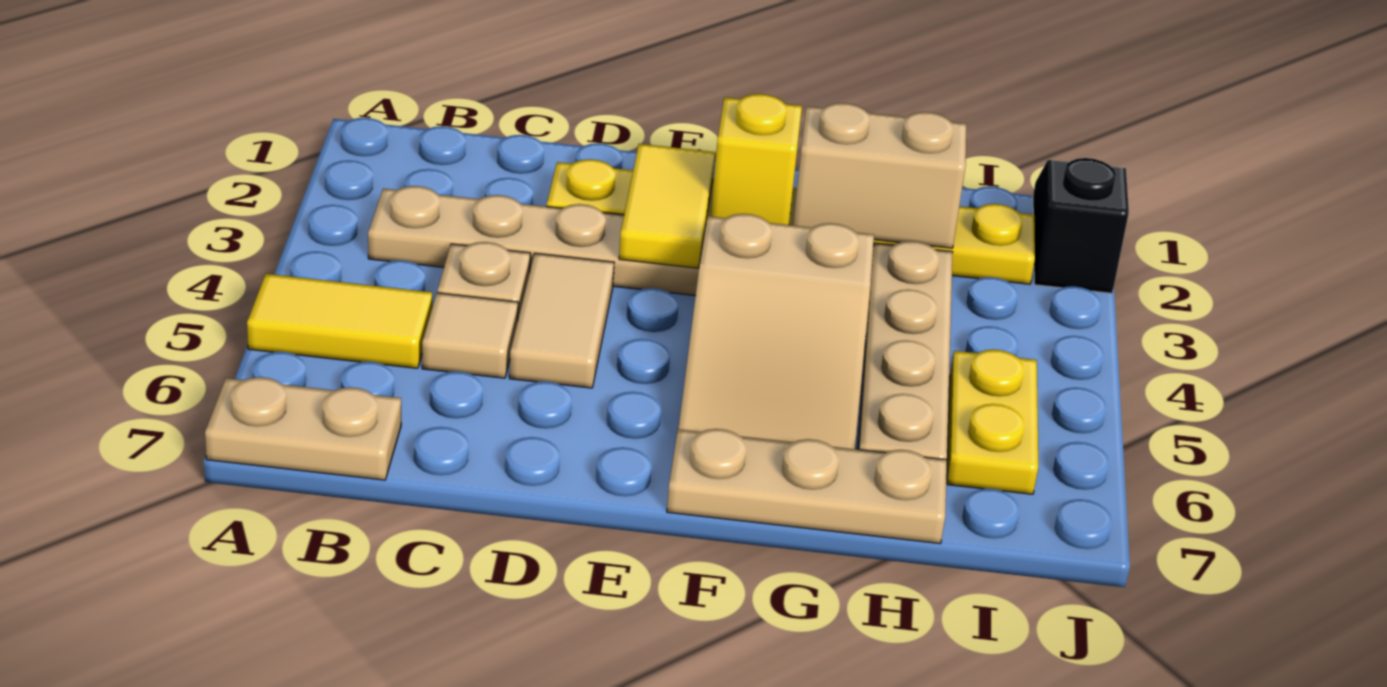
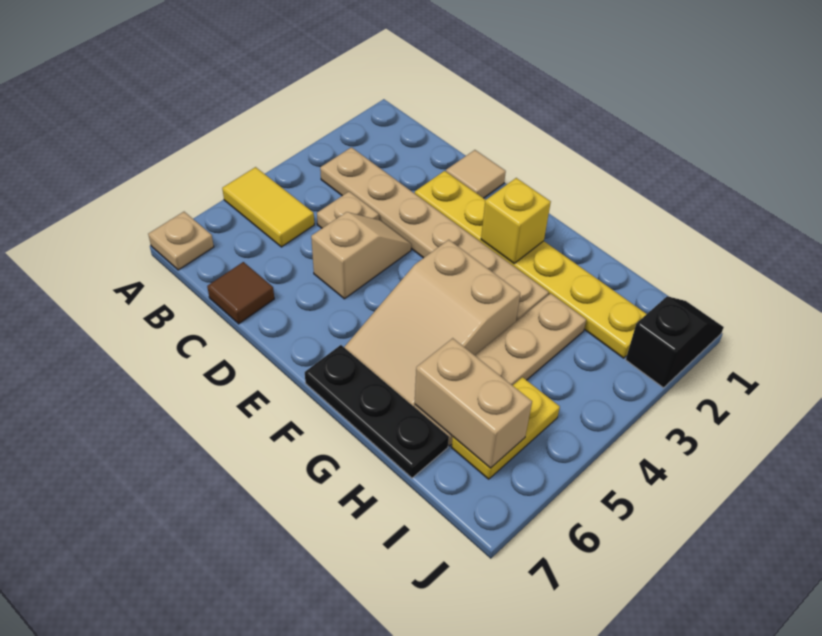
tan 1x2 plate [205,377,401,480] -> tan 1x1 plate [148,212,214,270]
tan 1x1 tile [422,293,518,378] -> tan 1x1 tile moved to [446,150,506,198]
none -> brown 1x1 tile [207,262,274,324]
tan 1x2 tile [509,253,614,388] -> tan 1x2 slope [311,212,411,299]
yellow 1x2 tile [619,144,715,268] -> none
tan 1x3 plate [667,429,947,544] -> black 1x3 plate [305,345,449,478]
tan 1x2 brick [793,103,966,248] -> tan 1x2 brick moved to [415,338,532,468]

